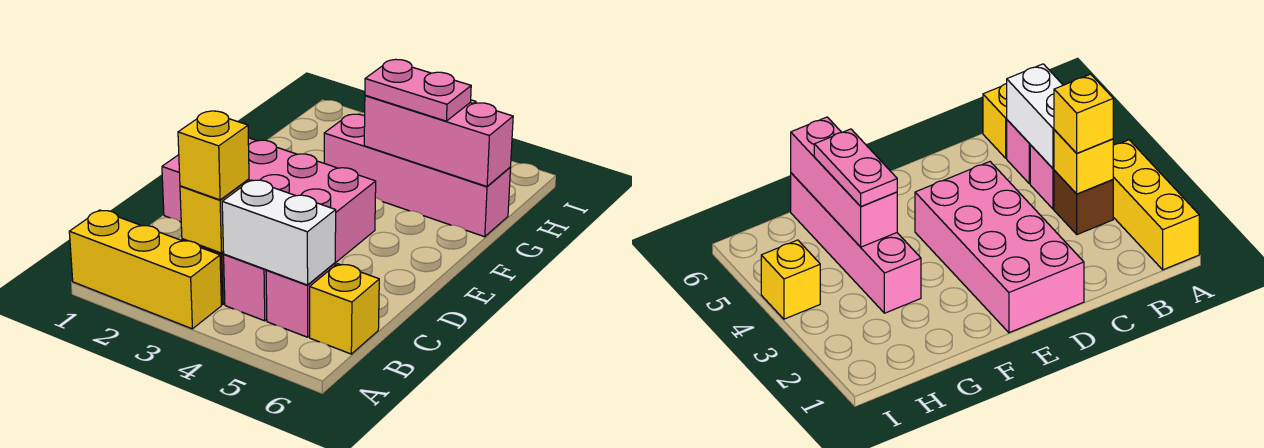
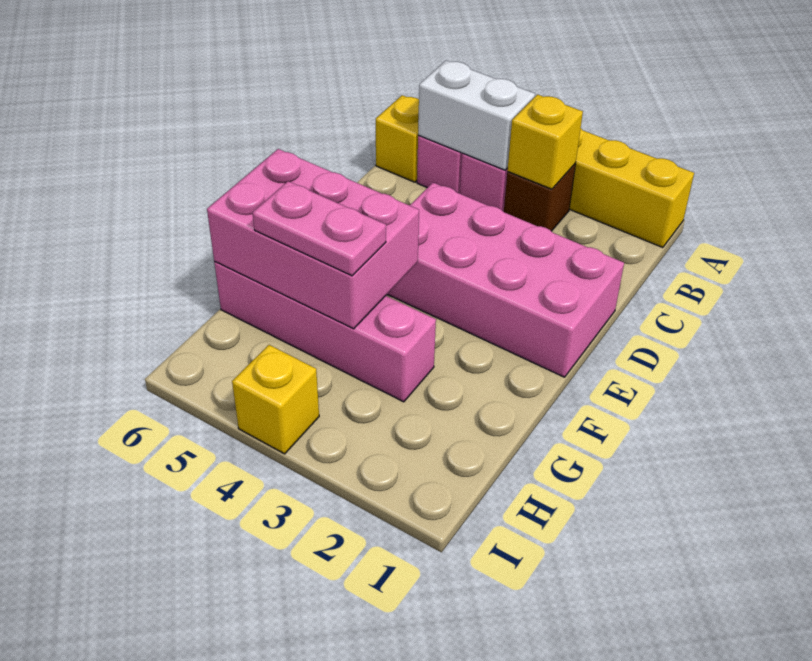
yellow 1x1 brick [178,111,249,200] -> none
pink 1x3 brick [364,95,513,186] -> pink 2x3 brick [207,149,419,329]

